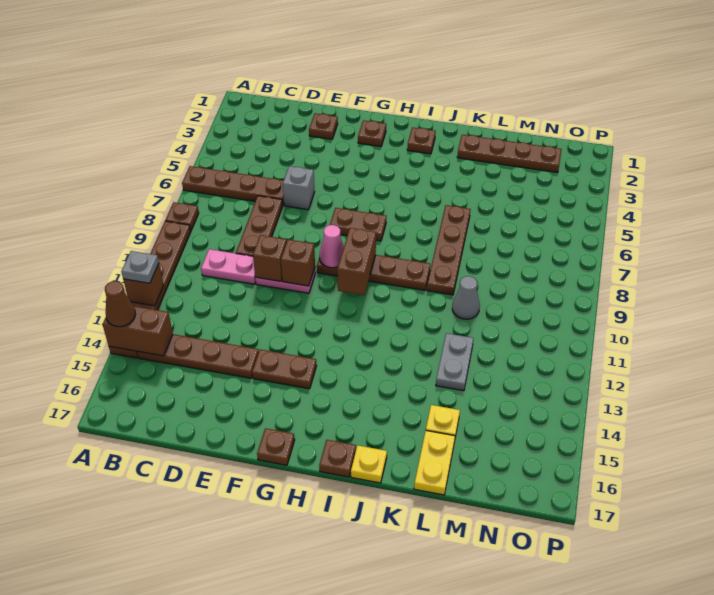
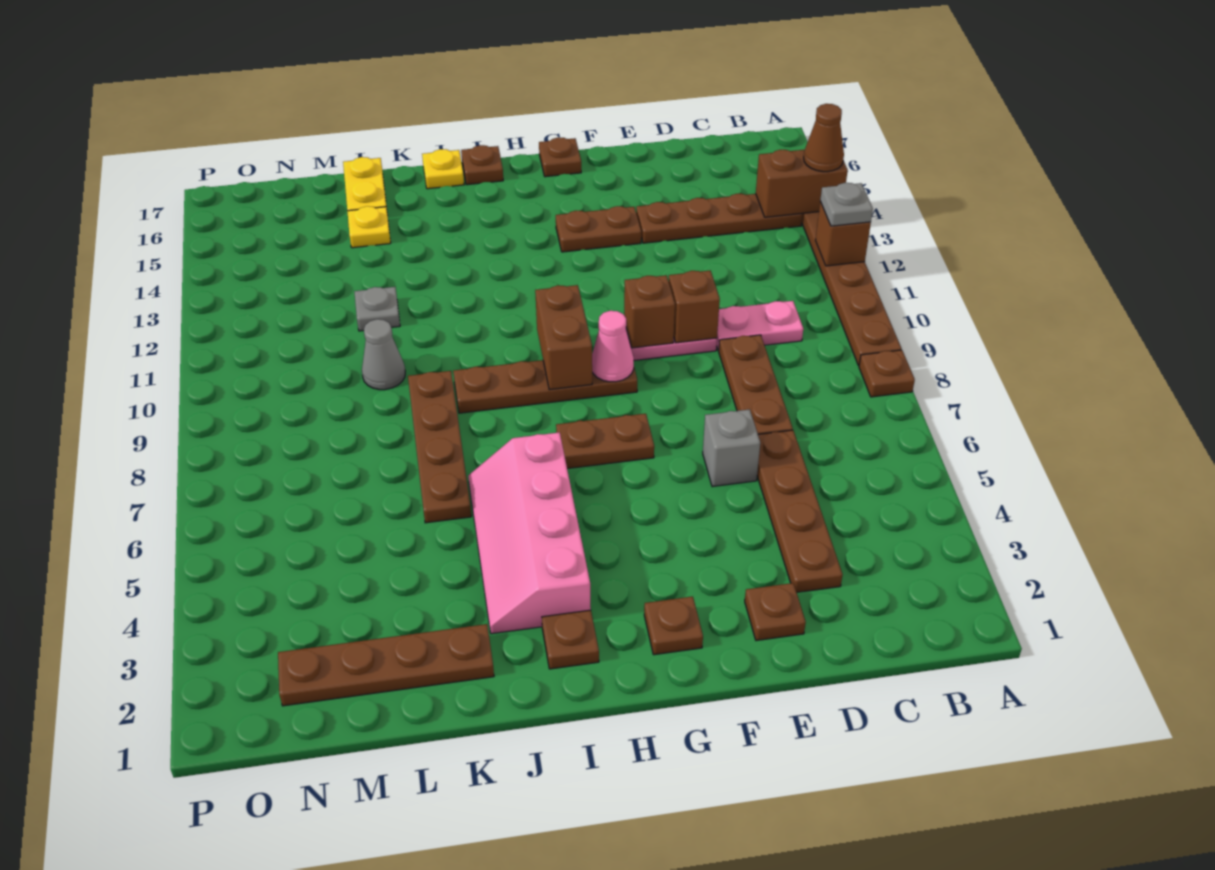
brown 1x4 plate [182,166,284,205] -> brown 1x4 plate turned to [757,430,843,592]
none -> pink 2x4 slope [468,432,591,634]
grey 1x2 plate [436,333,474,391] -> grey 1x1 plate [354,287,400,331]

